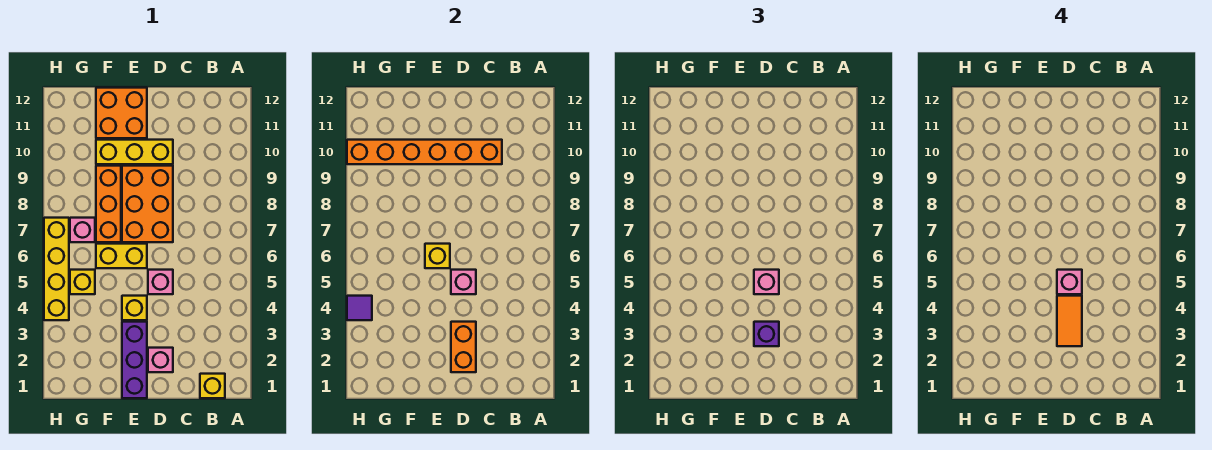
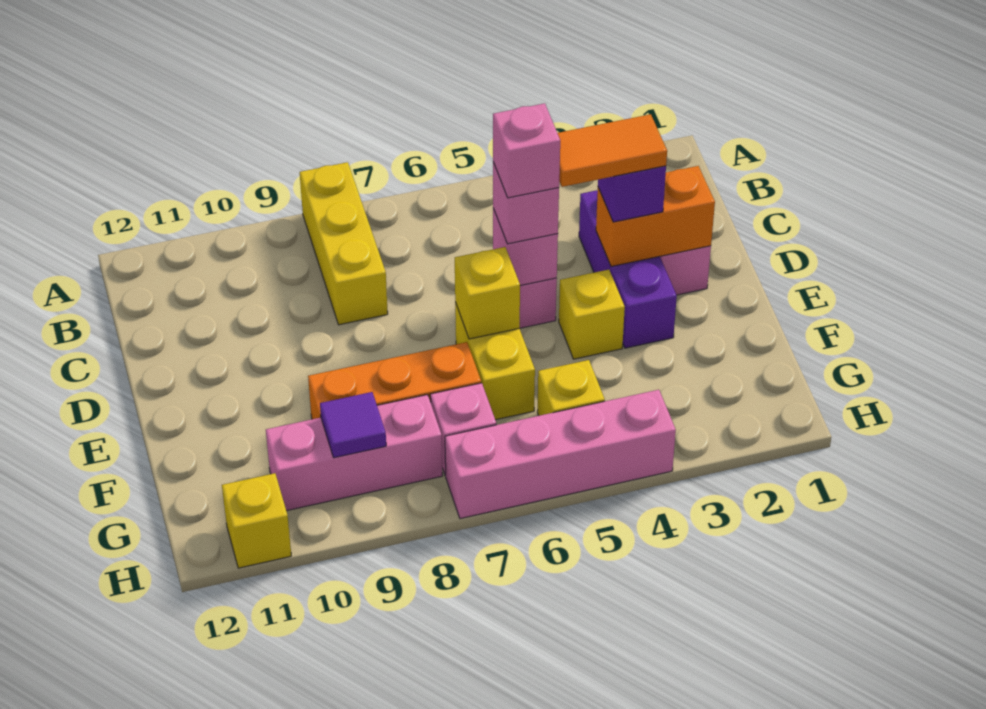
yellow 1x1 brick [200,374,225,398] -> yellow 1x1 brick moved to [222,473,291,568]
orange 1x6 brick [347,140,502,164] -> none
orange 2x3 brick [122,166,173,242] -> none
yellow 1x3 brick [96,140,173,164] -> yellow 1x3 brick moved to [300,162,388,325]
purple 1x3 brick [122,322,147,398] -> purple 1x3 brick turned to [579,190,677,348]
orange 2x2 brick [96,88,147,138] -> none
none -> pink 1x3 brick [266,395,443,511]
yellow 1x4 brick [44,218,69,320] -> pink 1x4 brick [445,390,676,519]
purple 1x1 tile [347,296,372,320] -> purple 1x1 tile moved to [320,392,386,458]

